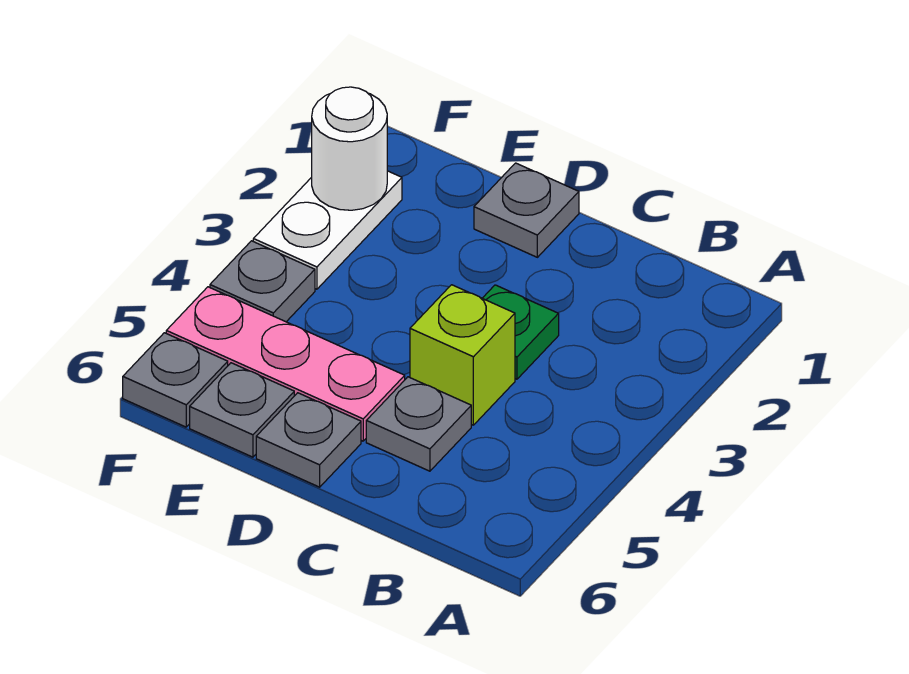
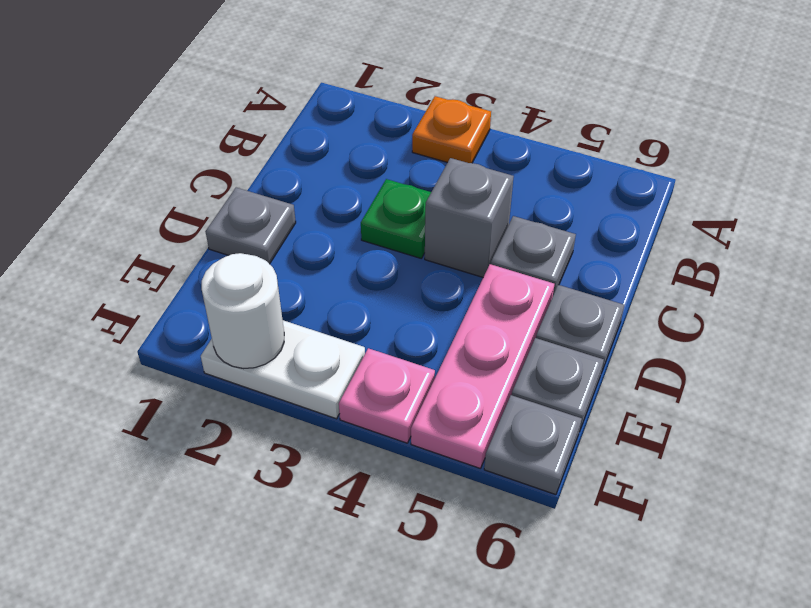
none -> orange 1x1 plate [412,96,491,163]
lime 1x1 brick [410,285,515,425] -> grey 1x1 brick [425,158,514,277]
grey 1x1 plate [210,241,315,322] -> pink 1x1 plate [339,348,435,443]

